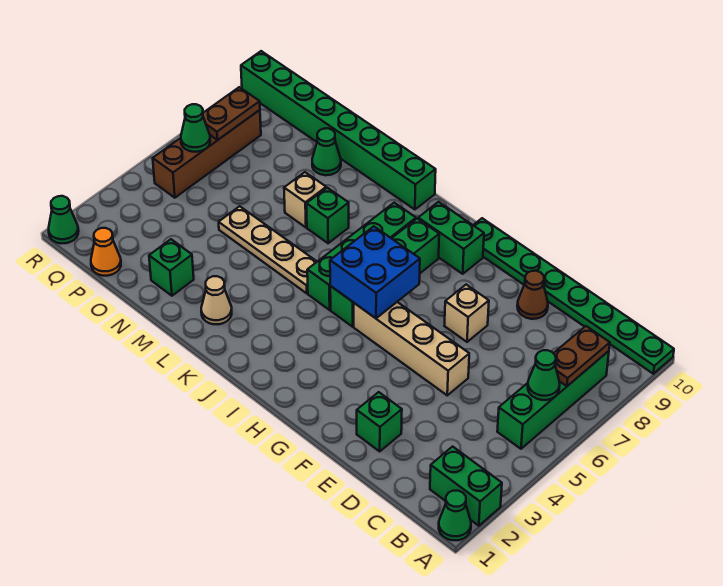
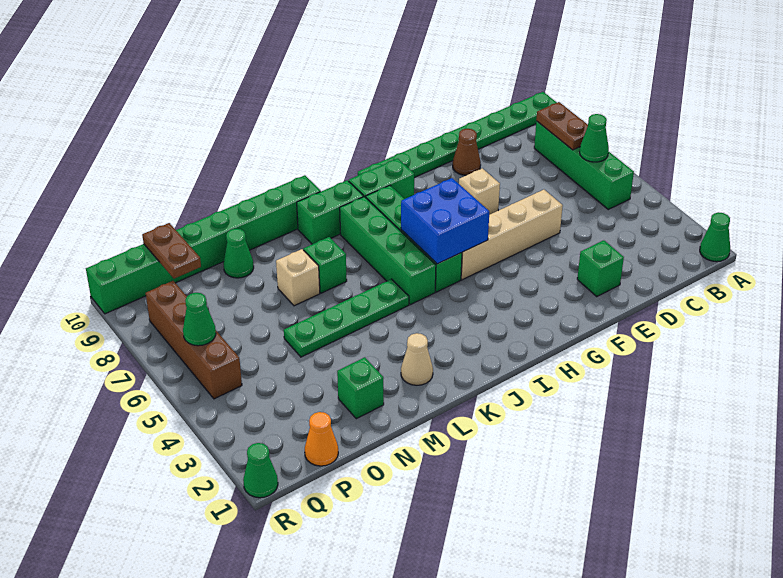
green 1x2 brick [430,447,502,526] -> green 1x2 brick moved to [297,180,364,244]
tan 1x4 plate [219,206,317,293] -> green 1x4 plate [284,279,409,357]
brown 1x2 plate [203,87,260,140] -> brown 1x2 plate moved to [142,223,201,279]

